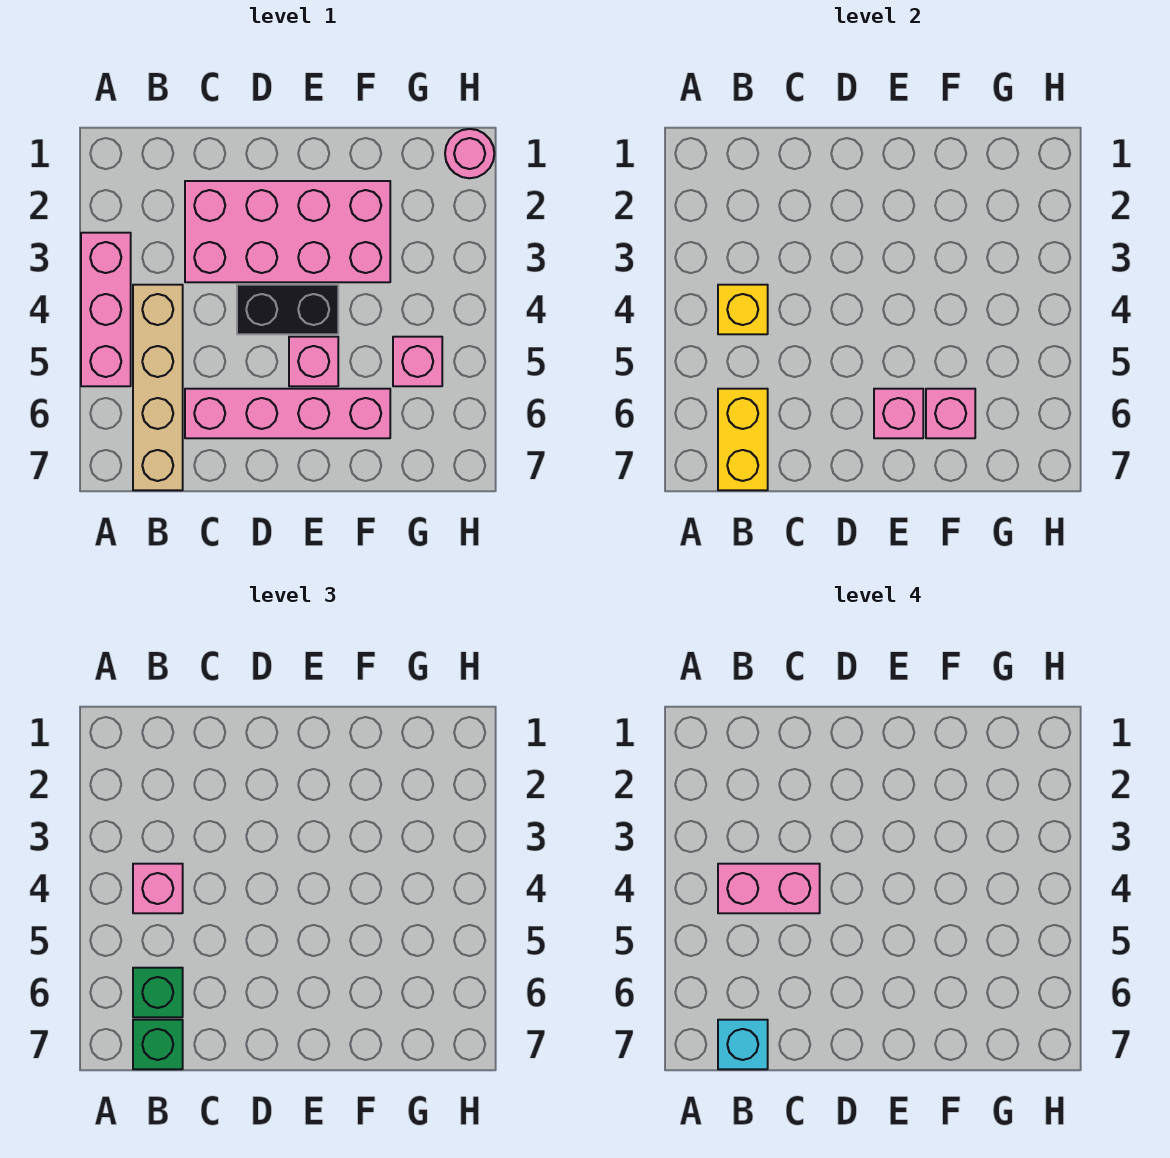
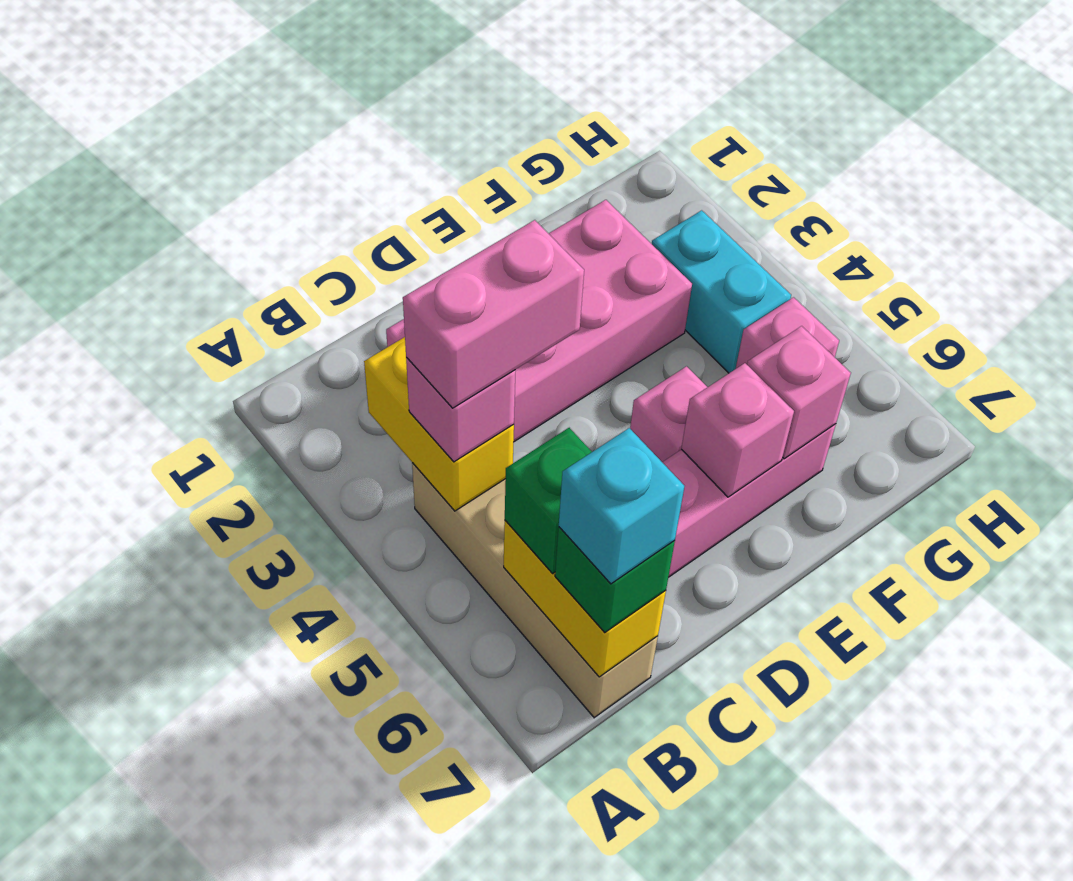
pink 1x3 brick [81,233,131,386] -> none
yellow 1x1 brick [718,285,768,334] -> yellow 1x2 brick [364,337,514,511]
black 1x2 brick [237,285,338,334] -> none
none -> cyan 1x2 brick [652,210,791,373]
pink 1x1 round brick [445,129,494,178] -> none

